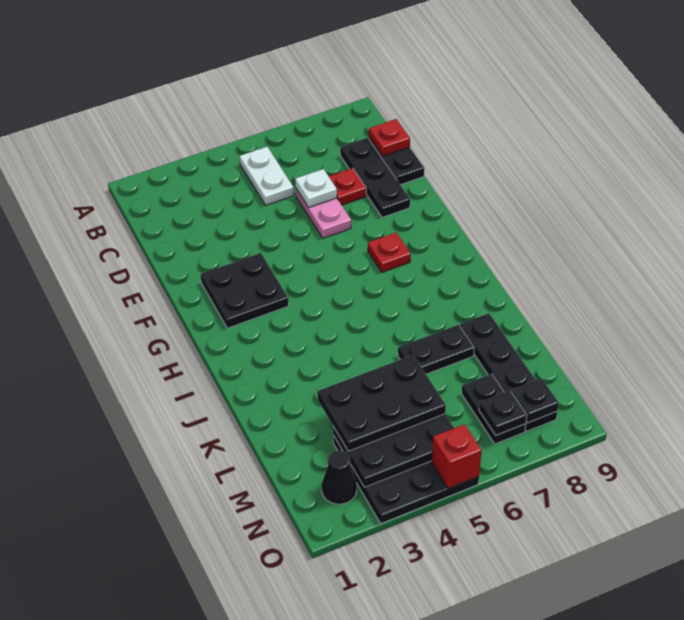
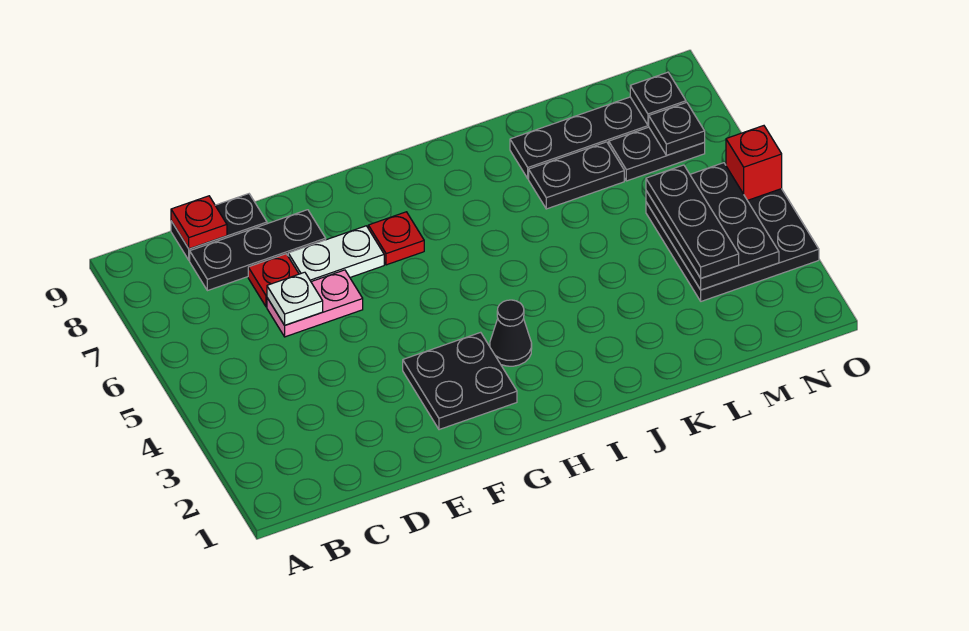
white 1x2 plate [240,147,294,205] -> white 1x2 plate moved to [288,226,384,282]
black 1x2 plate [398,325,474,374] -> black 1x2 plate turned to [529,142,624,209]
black 2x3 plate [317,355,446,451] -> black 1x3 plate [646,165,739,278]
black 1x1 cone [322,450,357,504] -> black 1x1 cone moved to [490,300,532,366]

